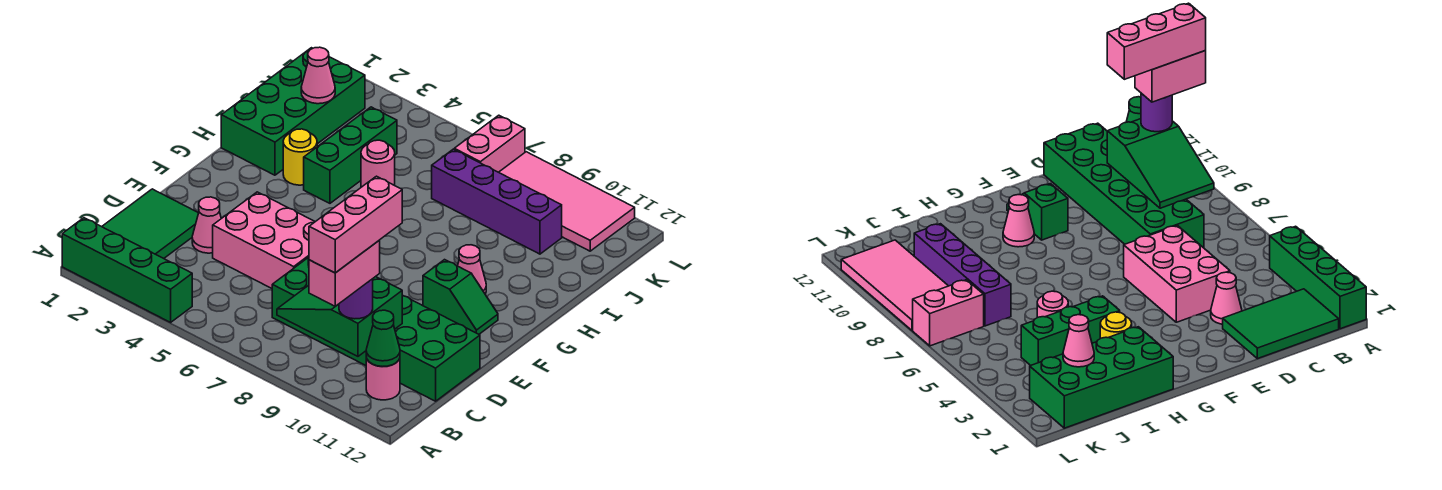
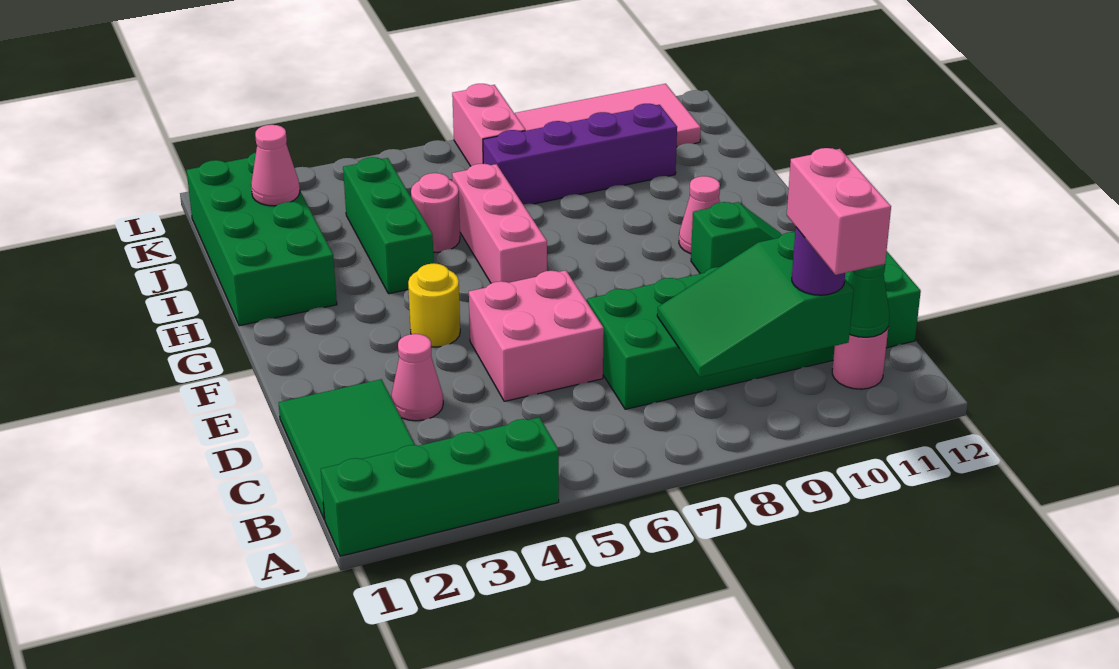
pink 1x3 brick [309,176,402,273] -> pink 1x3 brick moved to [452,164,547,283]
pink 2x3 brick [213,192,315,288] -> pink 2x2 brick [469,270,604,401]
yellow 1x1 round brick [283,129,317,185] -> yellow 1x1 round brick moved to [408,263,460,347]

